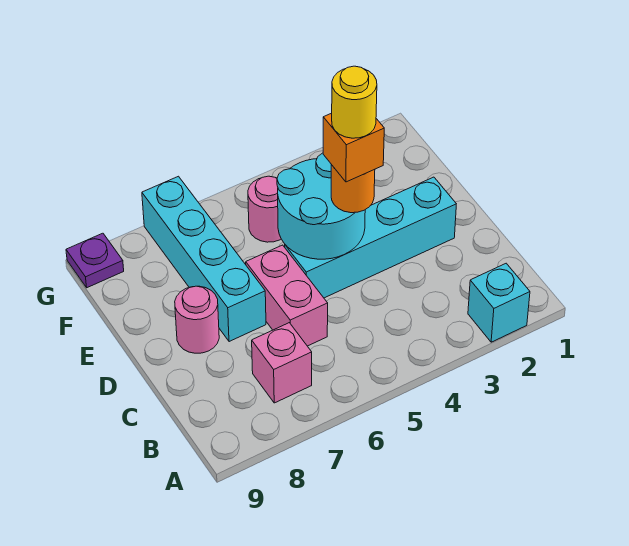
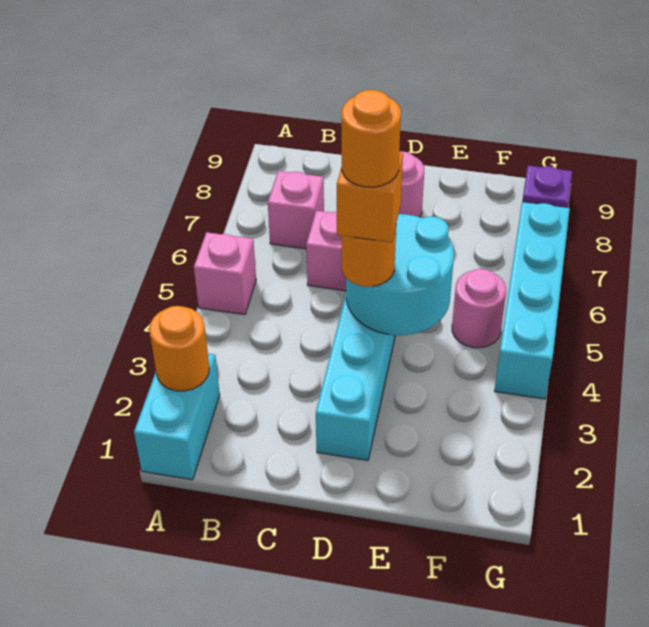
cyan 1x1 brick [468,263,530,342] -> cyan 1x2 brick [134,354,220,480]
none -> orange 1x1 round brick [149,306,209,391]
none -> pink 1x1 brick [194,232,256,315]
yellow 1x1 round brick [332,66,377,138] -> orange 1x1 round brick [342,90,401,187]
cyan 1x4 brick [142,176,266,342] -> cyan 1x4 brick turned to [495,202,570,399]

